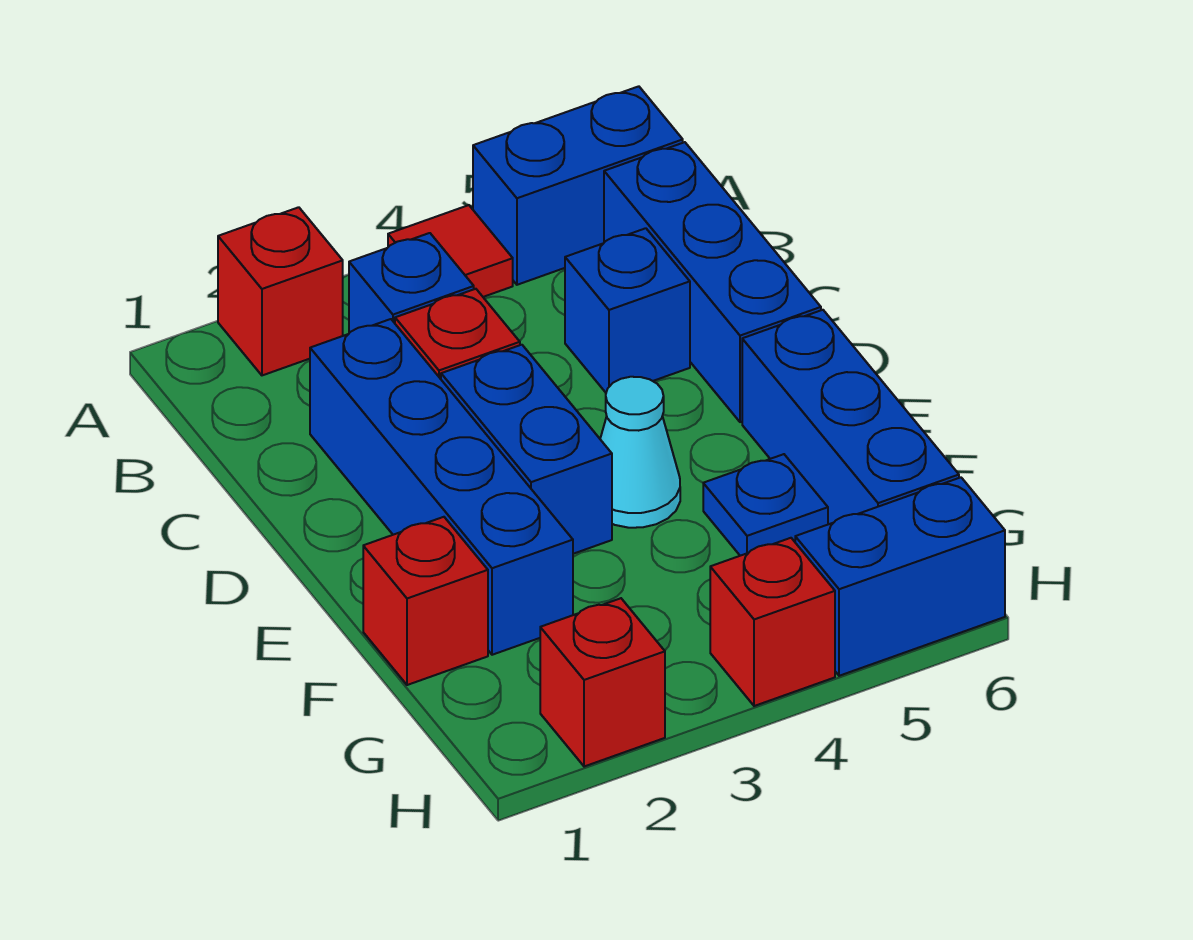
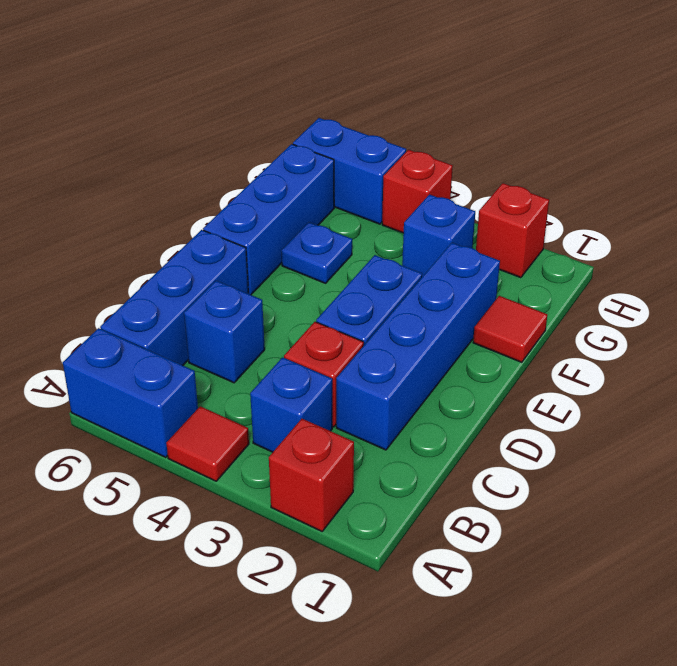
cyan 1x1 cone [600,377,680,528] -> none
red 1x1 brick [363,517,488,685] -> red 1x1 tile [473,296,547,362]
none -> blue 1x1 brick [402,195,475,277]

